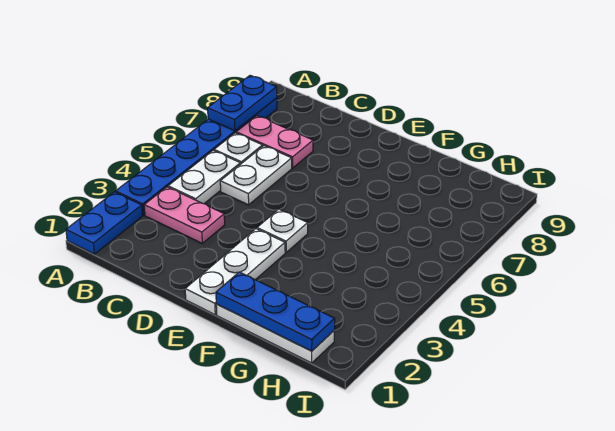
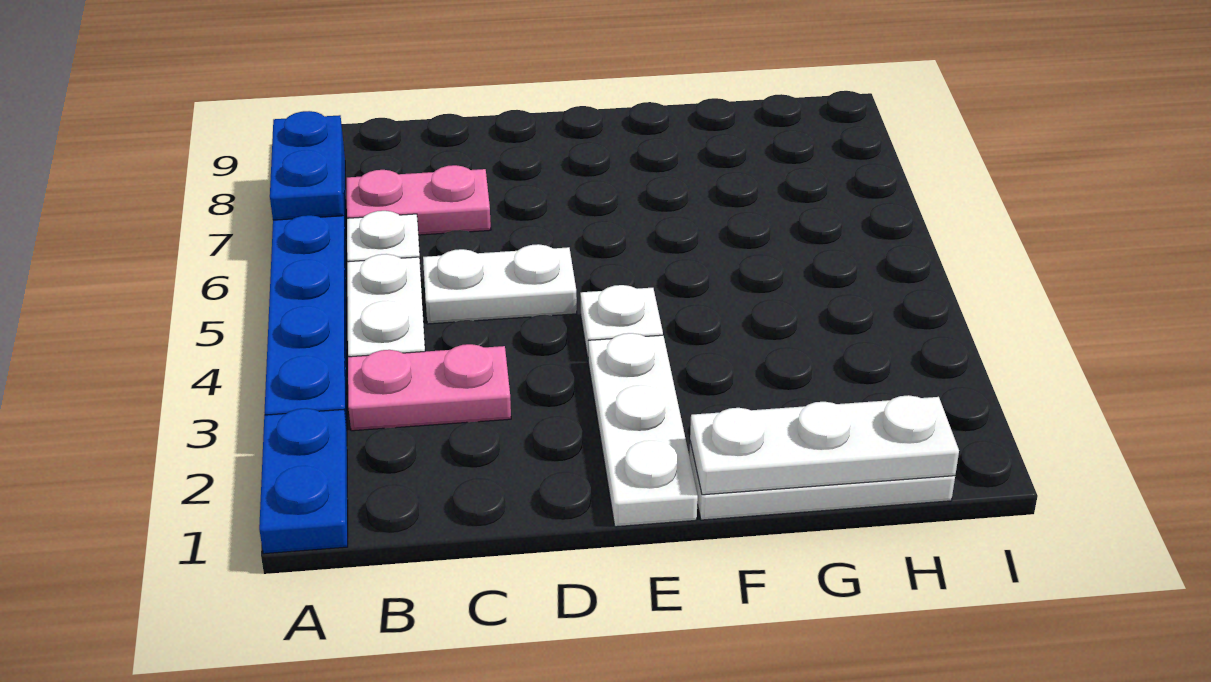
white 1x2 plate [220,146,292,205] -> white 1x2 plate turned to [423,244,577,324]
blue 1x3 plate [216,272,335,351] -> white 1x3 plate [690,395,959,495]

